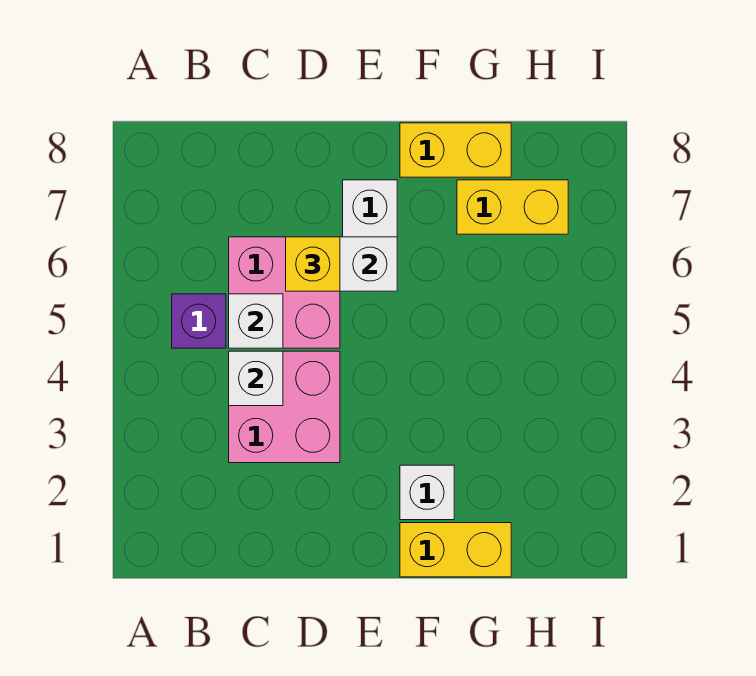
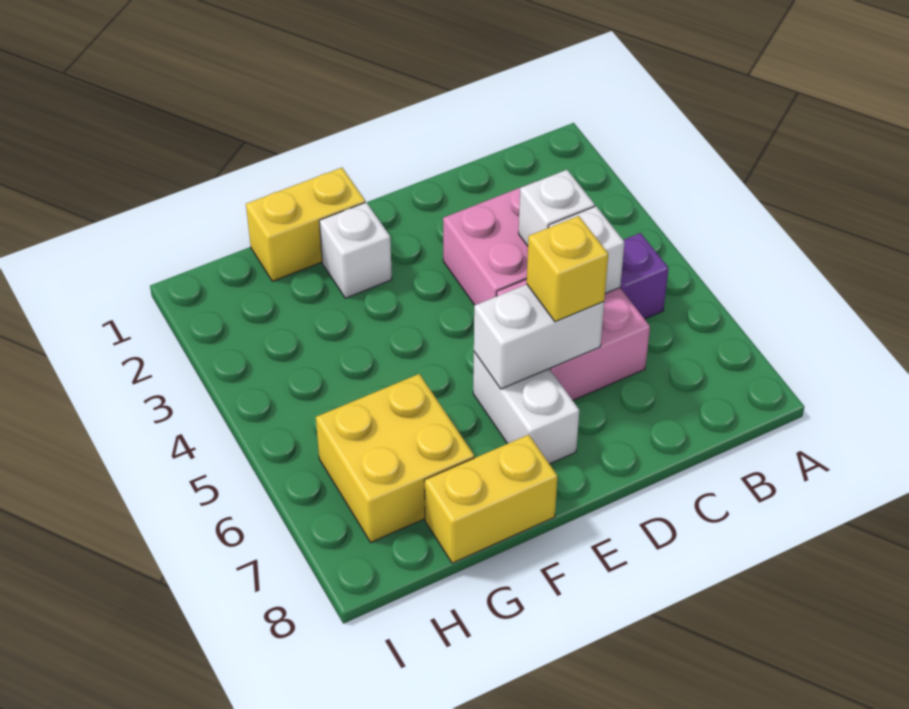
yellow 1x2 brick [457,180,568,234] -> yellow 2x2 brick [316,374,474,542]

